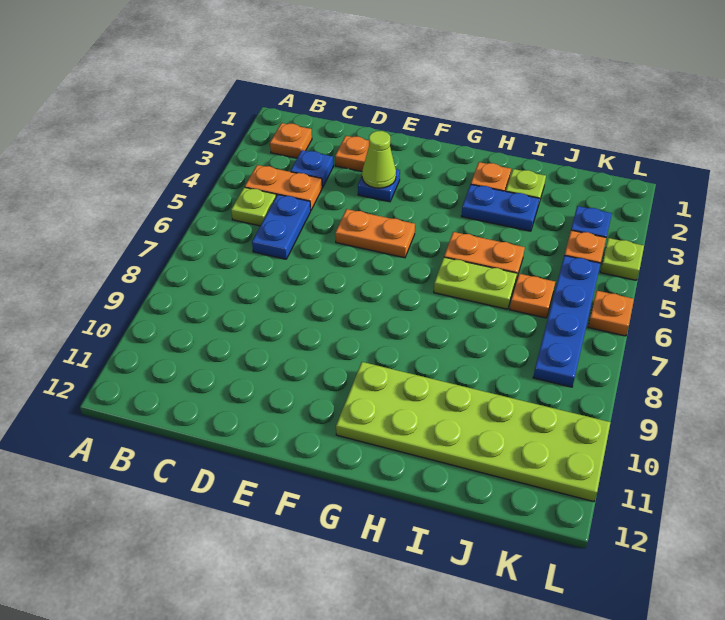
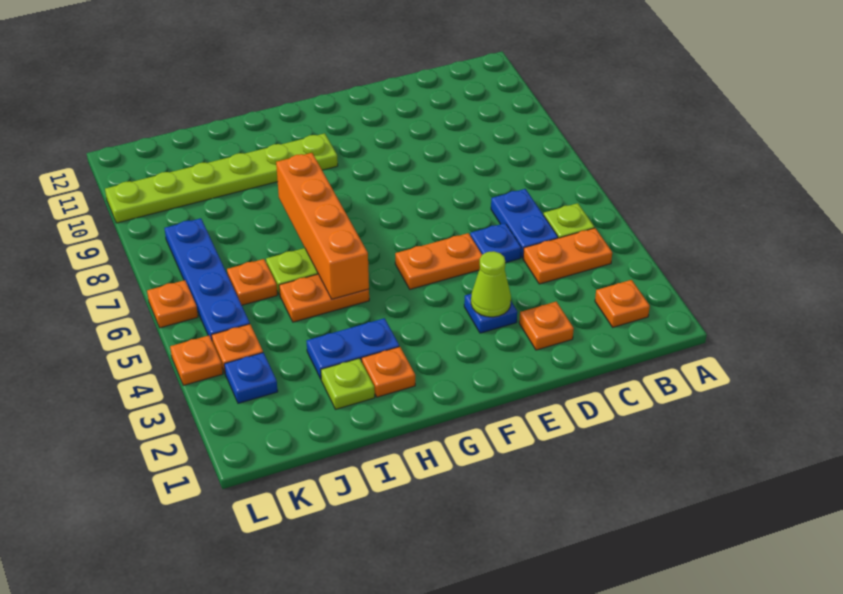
blue 1x1 plate [291,150,333,188] -> blue 1x1 plate moved to [470,223,521,263]
lime 2x6 plate [336,362,611,502] -> lime 1x6 plate [105,133,338,223]
none -> orange 1x4 brick [276,153,369,299]
lime 1x1 plate [600,238,644,280] -> orange 1x1 plate [170,336,223,385]

